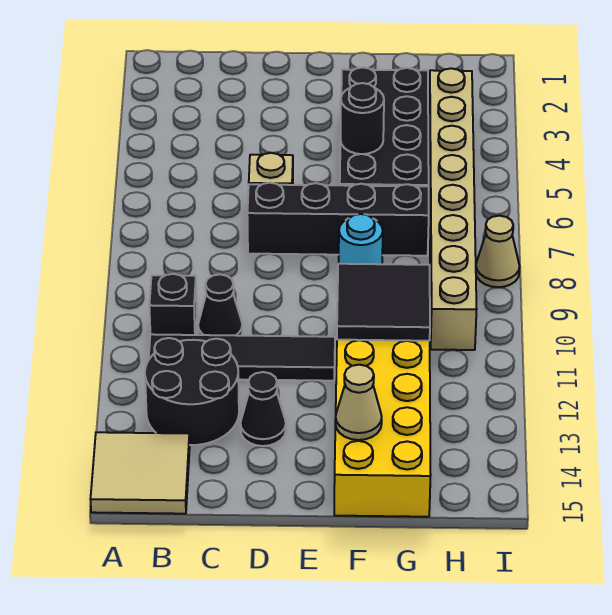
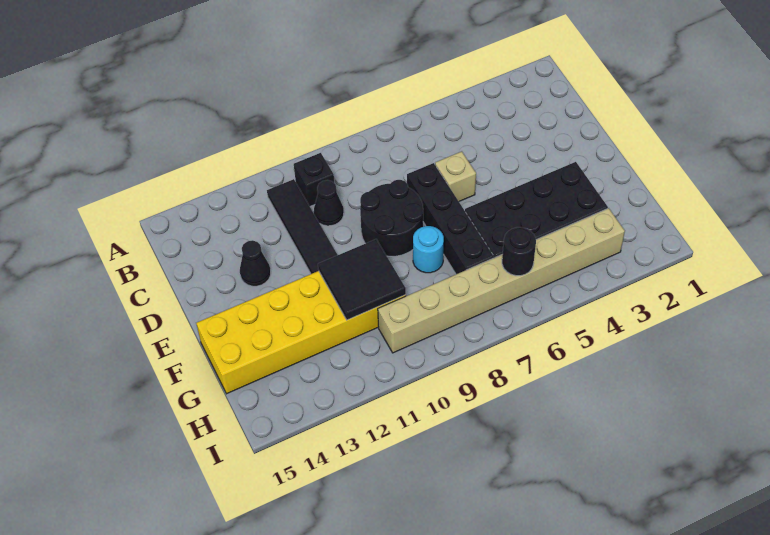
tan 2x2 tile [91,432,190,514] -> none
black 2x2 round brick [145,338,239,445] -> black 2x2 round brick moved to [360,180,423,256]
black 1x1 round brick [341,83,384,154] -> black 1x1 round brick moved to [502,227,536,276]
tan 1x1 cone [335,365,382,440] -> none
tan 1x1 cone [476,216,520,287] -> none

